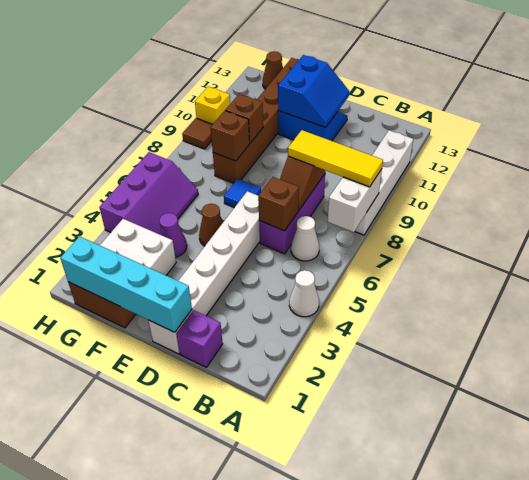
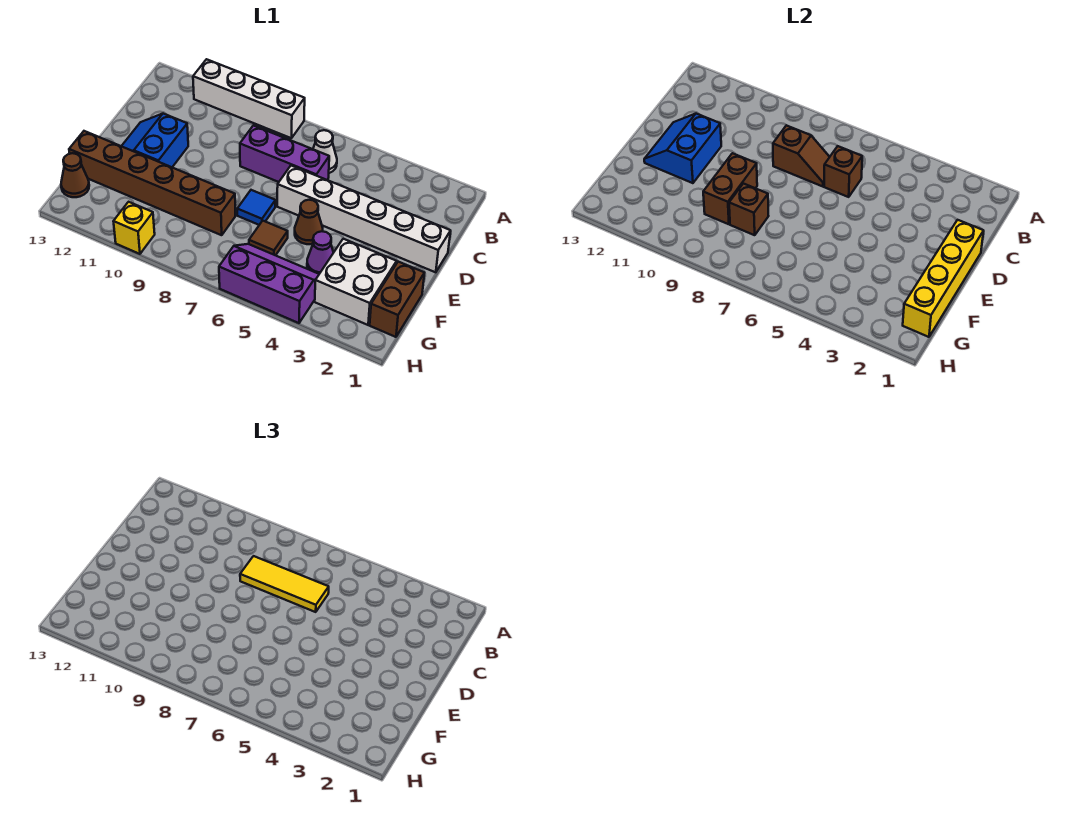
white 1x1 cone [289,270,319,317] -> none
white 1x2 brick [328,169,382,232] -> none
yellow 1x3 tile [288,130,383,187] -> yellow 1x3 tile turned to [240,556,329,612]
purple 1x1 brick [176,310,223,367] -> none
cyan 1x4 brick [60,236,192,332] -> yellow 1x4 brick [903,220,984,337]
blue 2x2 slope [278,55,349,127] -> blue 2x2 slope turned to [644,114,721,183]
brown 1x1 brick [225,94,263,143] -> brown 1x2 brick [703,153,757,224]
brown 1x1 tile [182,118,213,149] -> brown 1x1 tile moved to [249,221,288,255]

